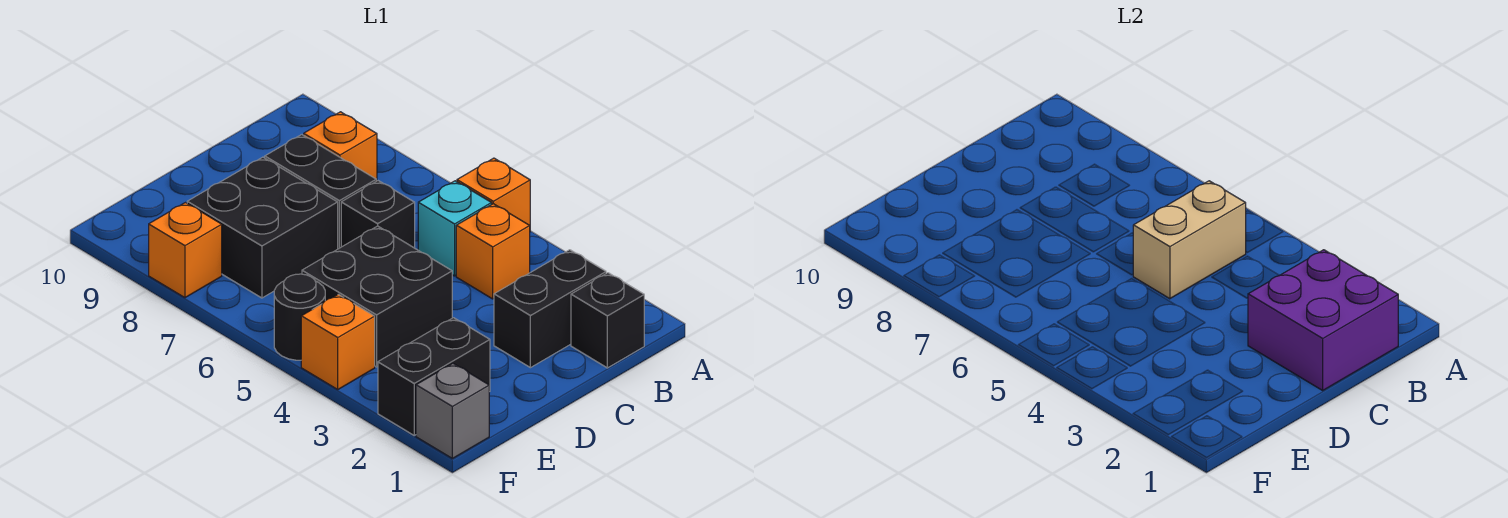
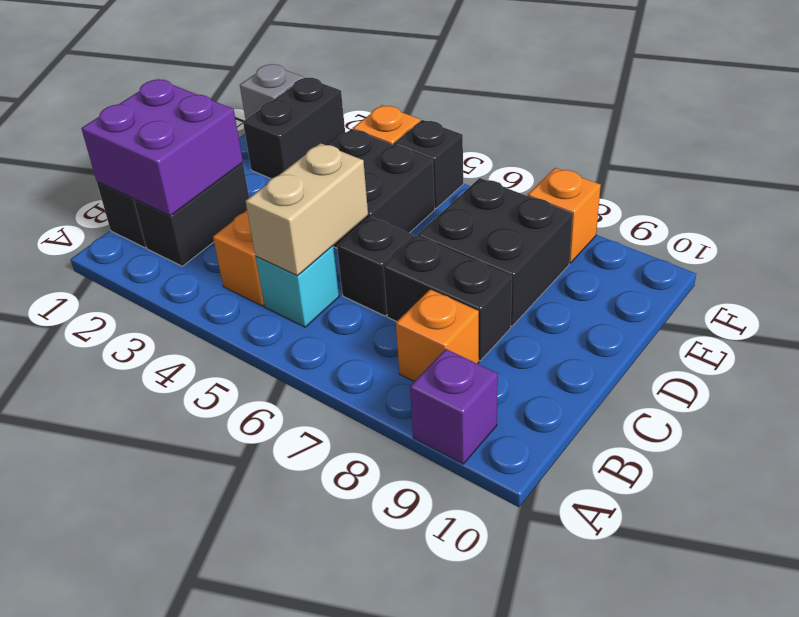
orange 1x1 brick [457,158,530,226] -> none
none -> purple 1x1 brick [410,349,498,464]
black 1x1 round brick [274,274,325,360] -> black 1x1 brick [394,120,463,209]

